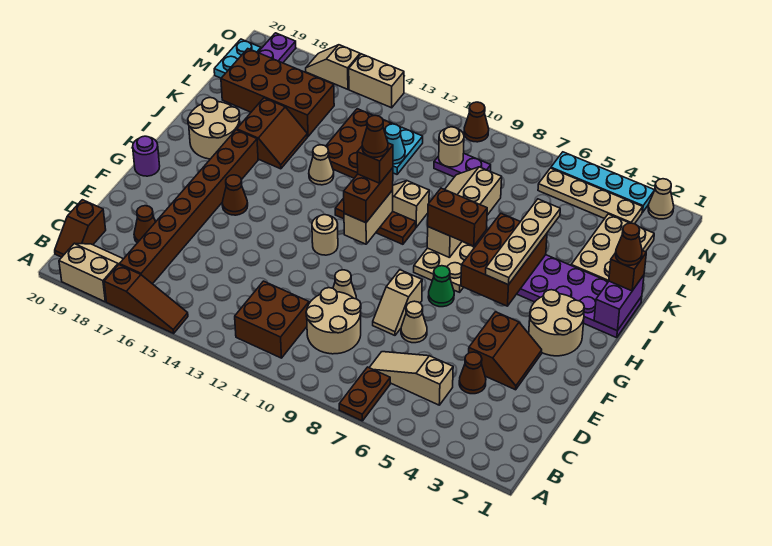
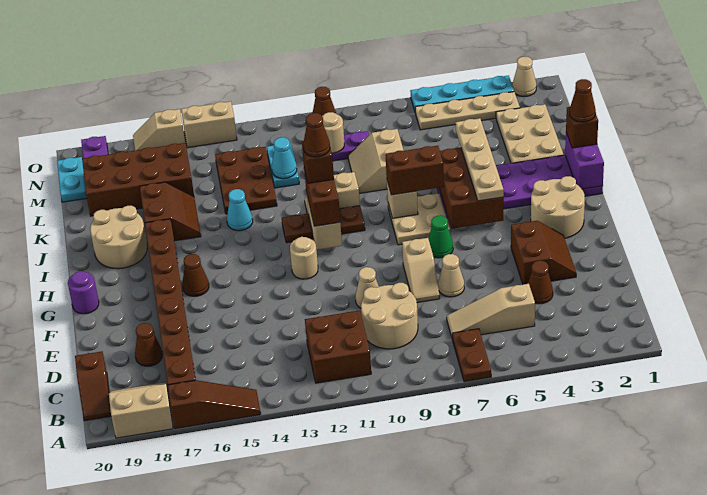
tan 1x1 cone [309,145,334,185] -> cyan 1x1 cone [227,189,253,231]

